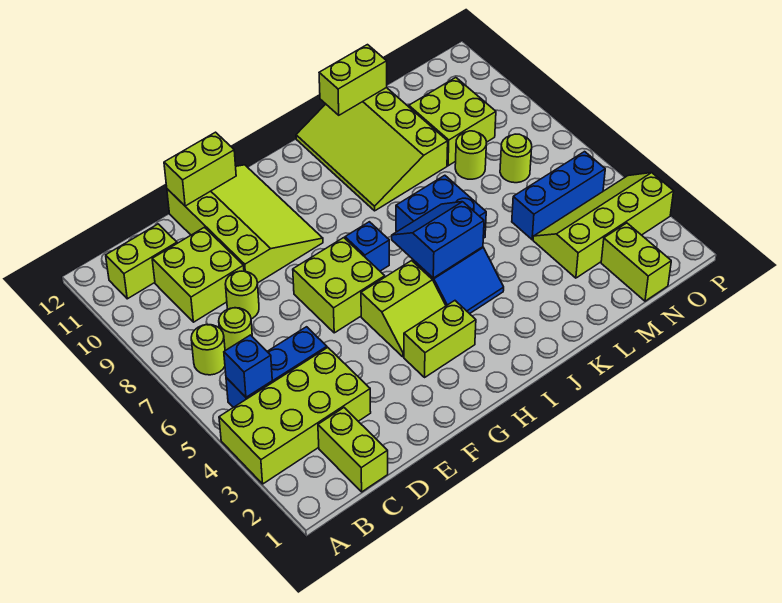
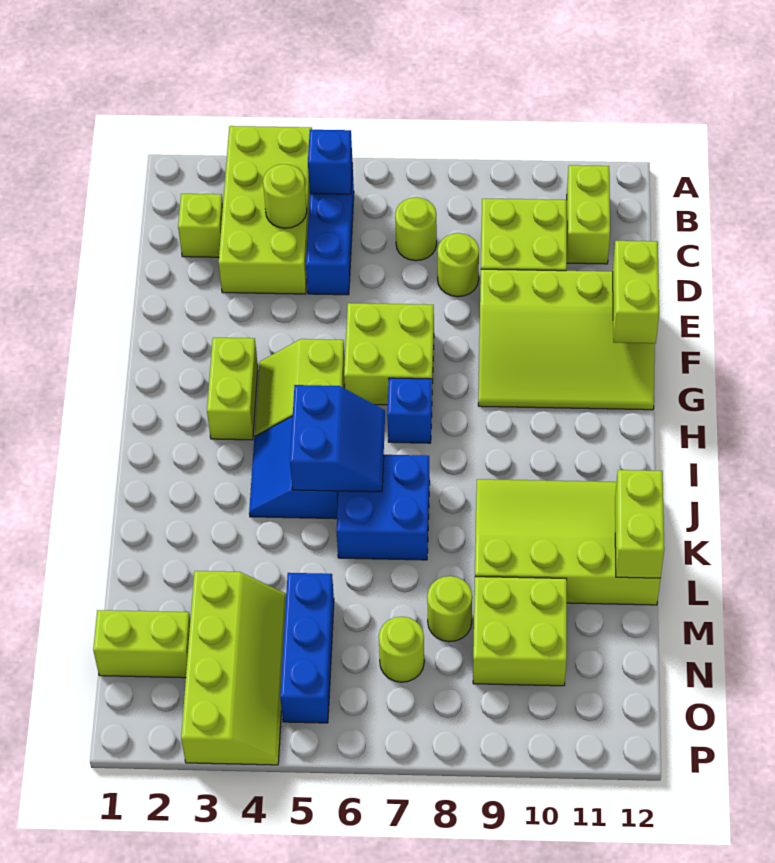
lime 1x1 round brick [191,325,225,375] -> lime 1x1 round brick moved to [263,164,307,228]
lime 1x2 brick [318,408,388,492] -> lime 1x1 brick [178,194,223,257]

